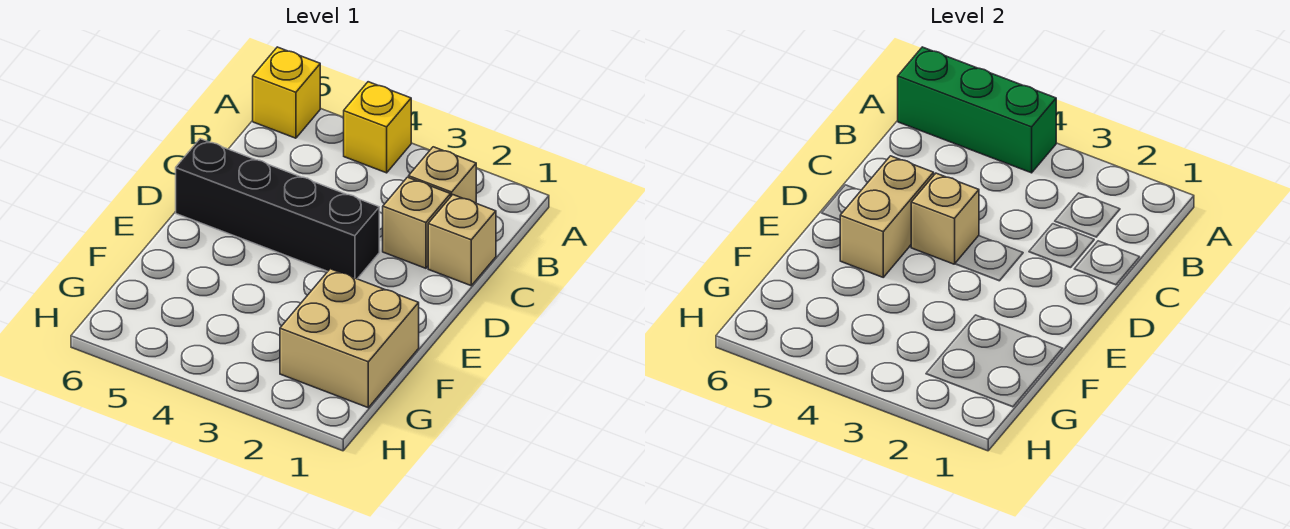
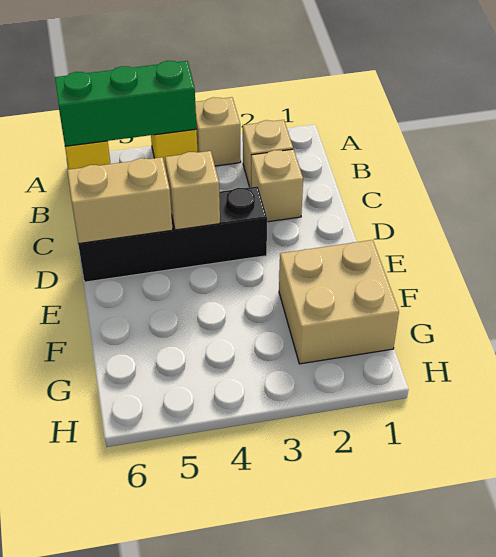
tan 1x1 brick [428,195,496,286] -> tan 1x1 brick moved to [195,97,241,166]
tan 1x2 brick [840,156,934,277] -> tan 1x2 brick turned to [67,157,173,244]

